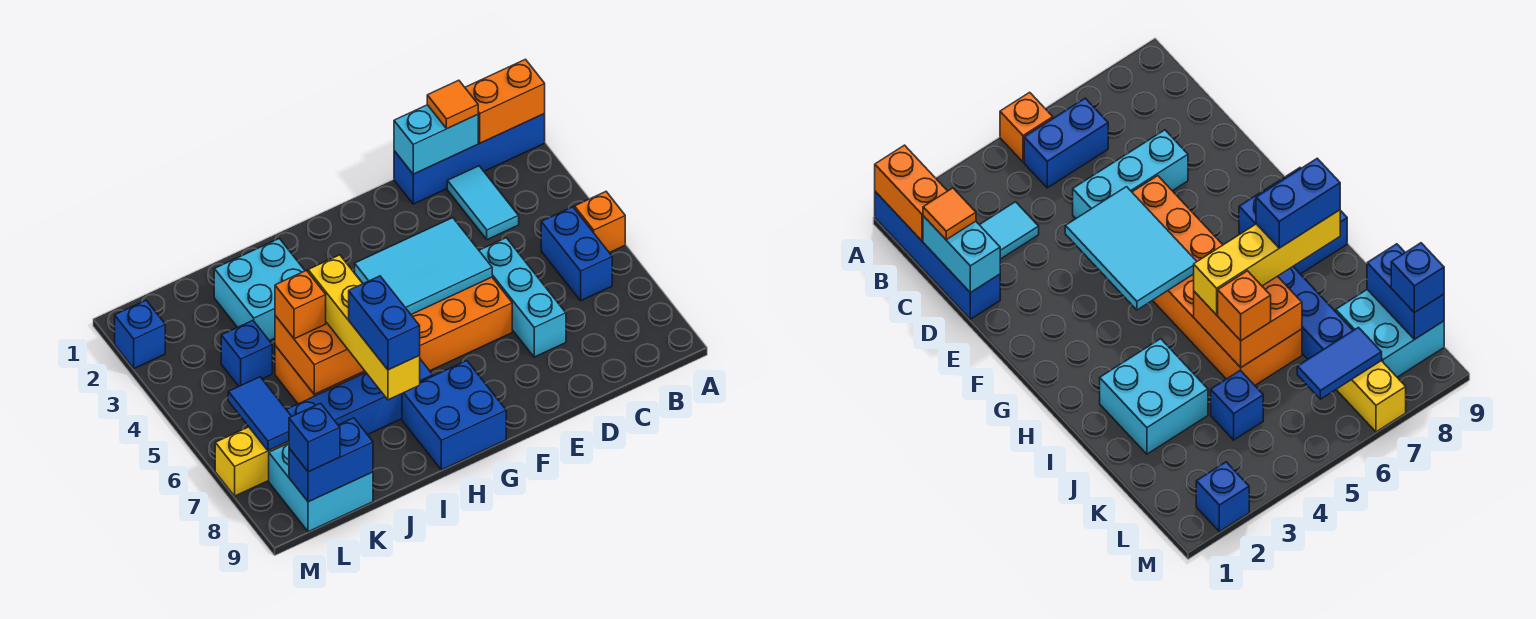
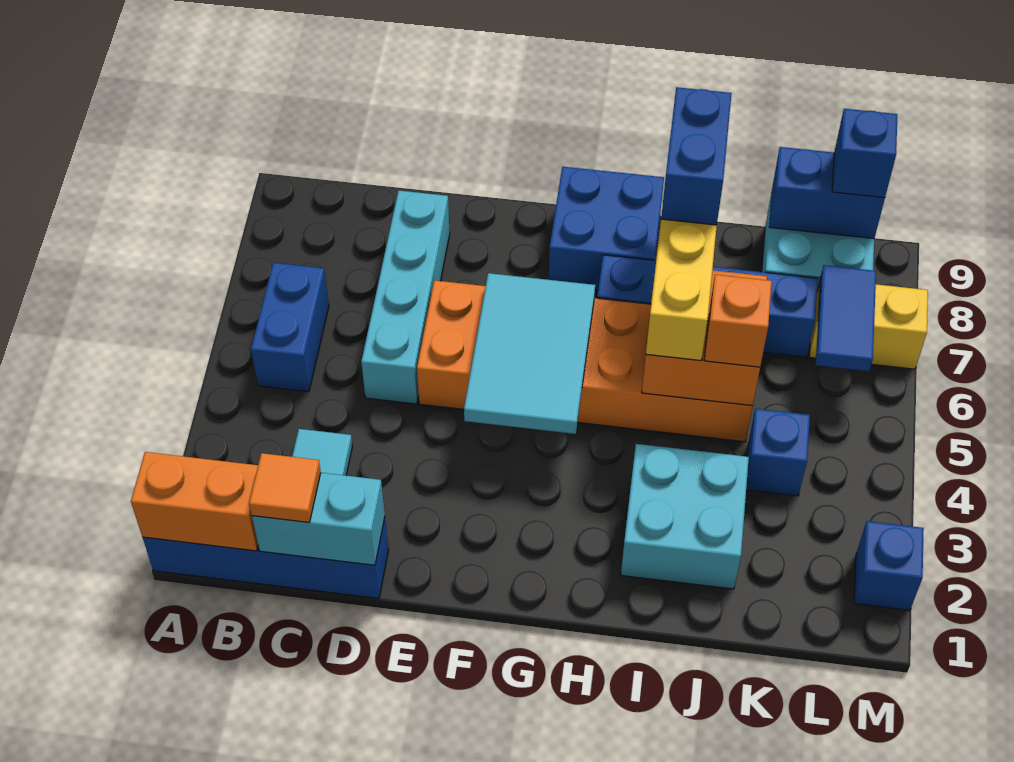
orange 1x1 brick [575,192,625,253] -> none
cyan 1x3 brick [479,238,566,357] -> cyan 1x4 brick [361,191,450,404]
cyan 2x3 tile [355,218,492,315] -> cyan 2x3 tile turned to [464,273,595,434]

